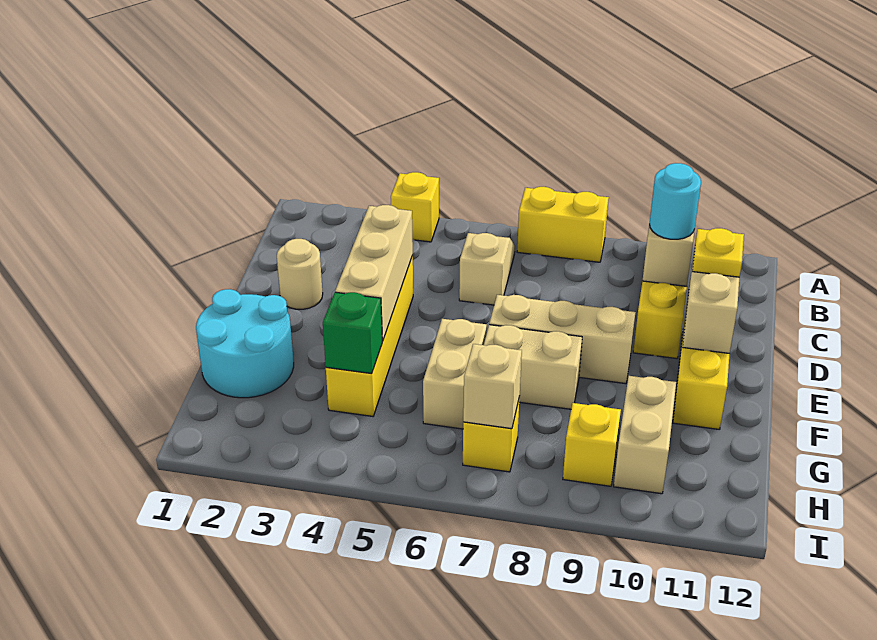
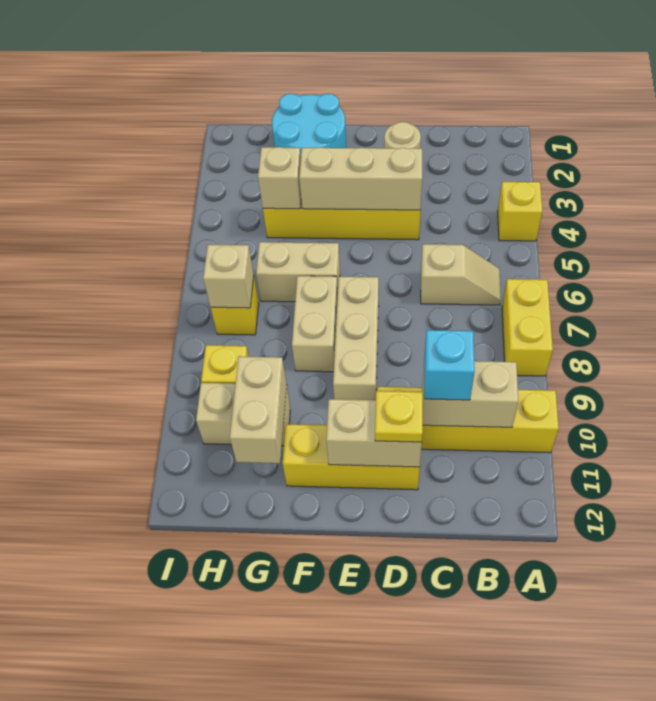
cyan 1x1 round brick [650,163,701,239] -> cyan 1x1 brick [424,330,475,400]
green 1x1 brick [323,292,382,374] -> tan 1x1 brick [258,147,301,209]
none -> tan 1x2 brick [230,356,287,463]

